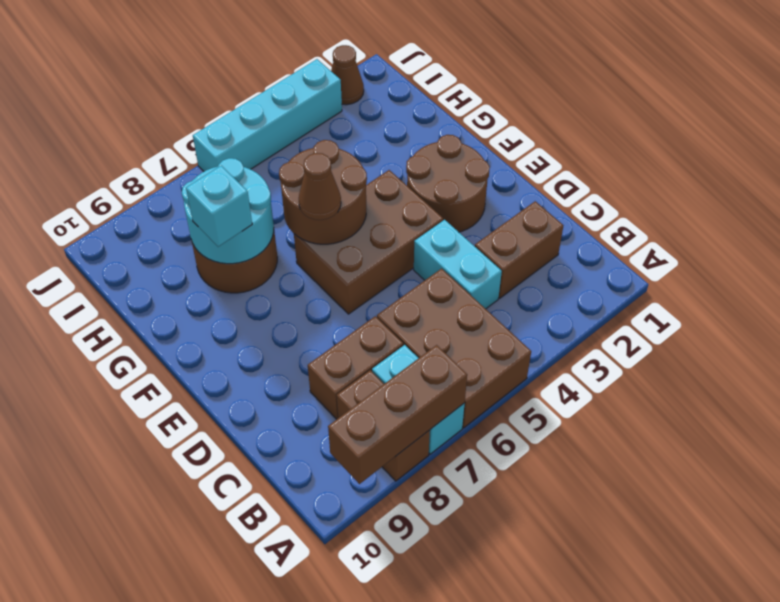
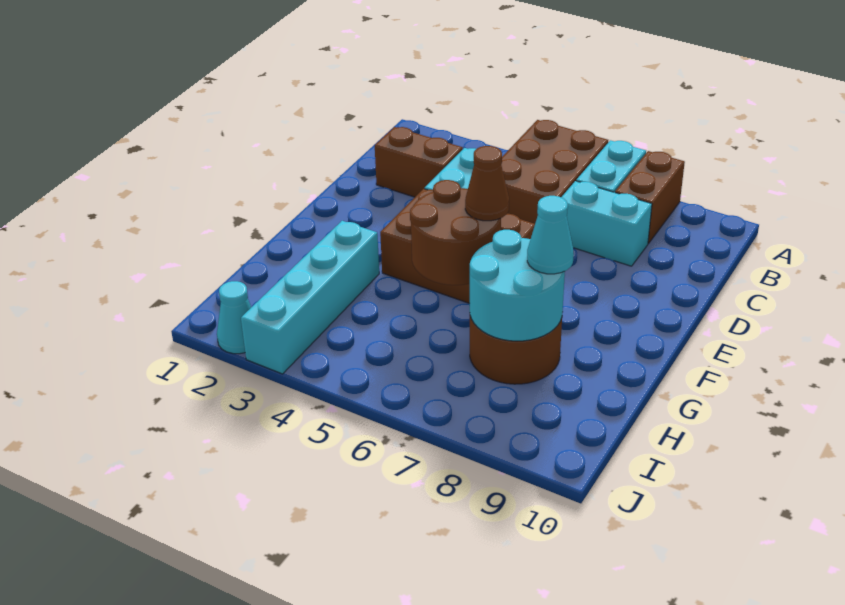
brown 1x3 brick [328,345,467,484] -> none
brown 1x2 brick [308,316,403,419] -> cyan 1x2 brick [561,181,652,266]
brown 2x2 round brick [406,135,490,232] -> none
cyan 1x1 brick [186,166,252,247] -> cyan 1x1 cone [527,196,574,274]
brown 1x1 cone [331,45,364,105] -> cyan 1x1 cone [217,281,251,354]
cyan 1x4 brick [193,59,342,171] -> cyan 1x4 brick turned to [241,221,379,374]

